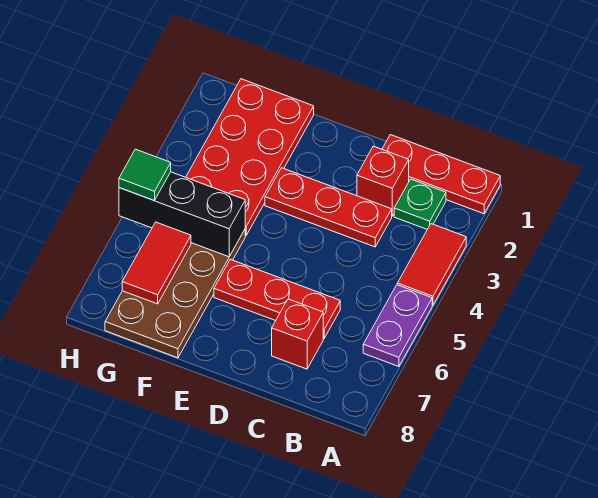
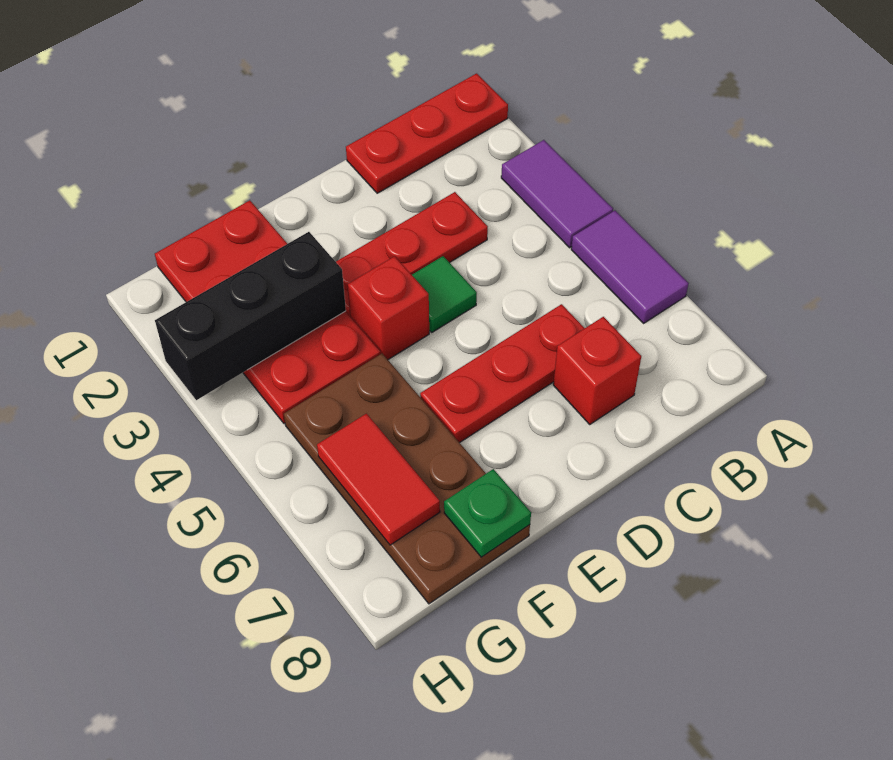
red 1x2 tile [397,224,466,305] -> purple 1x2 tile [501,140,613,248]
purple 1x2 plate [363,285,432,367] -> purple 1x2 tile [571,211,689,323]
green 1x1 plate [394,179,446,229] -> green 1x1 plate moved to [444,469,531,557]
red 1x1 brick [357,146,409,216] -> red 1x1 brick moved to [348,256,429,360]
black 1x3 brick [119,172,245,257] -> black 1x3 brick moved to [155,232,346,400]
green 1x1 tile [119,149,171,201] -> green 1x1 tile moved to [412,256,477,332]

